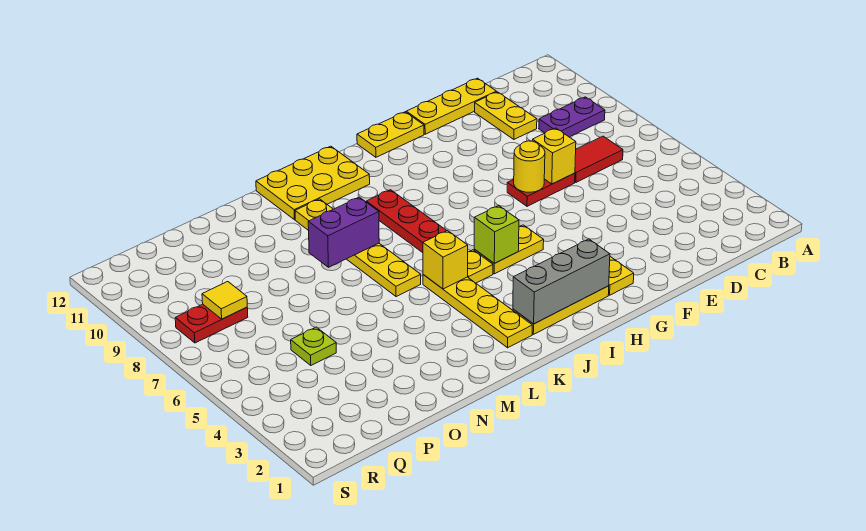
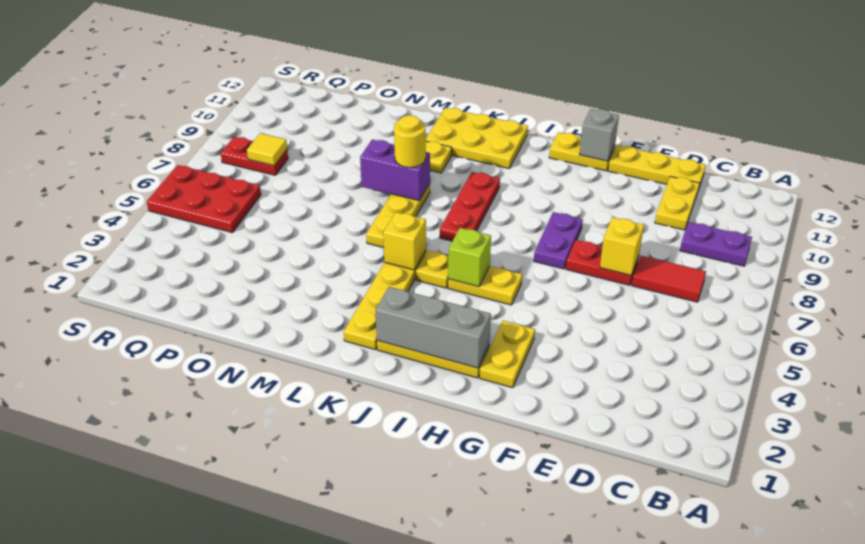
yellow 1x1 round brick [514,141,545,192] -> yellow 1x1 round brick moved to [394,115,426,168]
none -> purple 1x2 plate [534,212,583,269]
none -> grey 1x1 brick [579,109,619,161]
lime 1x1 plate [291,327,336,365] -> none
none -> red 2x3 plate [147,165,261,233]

